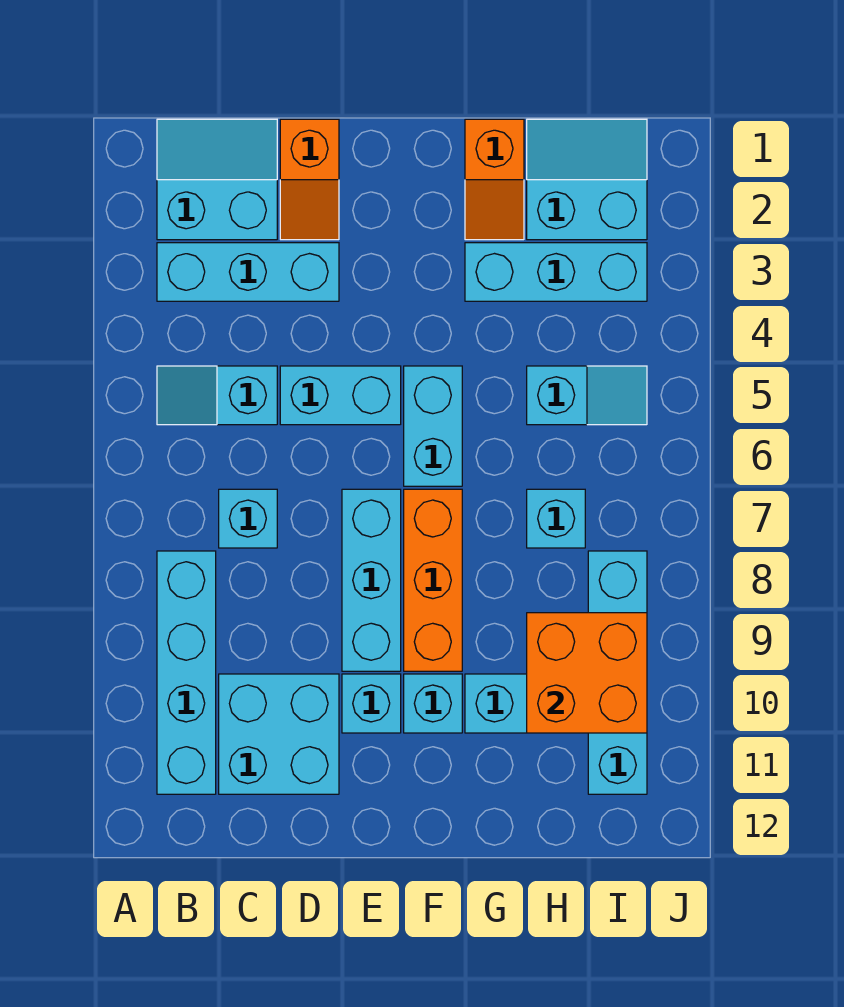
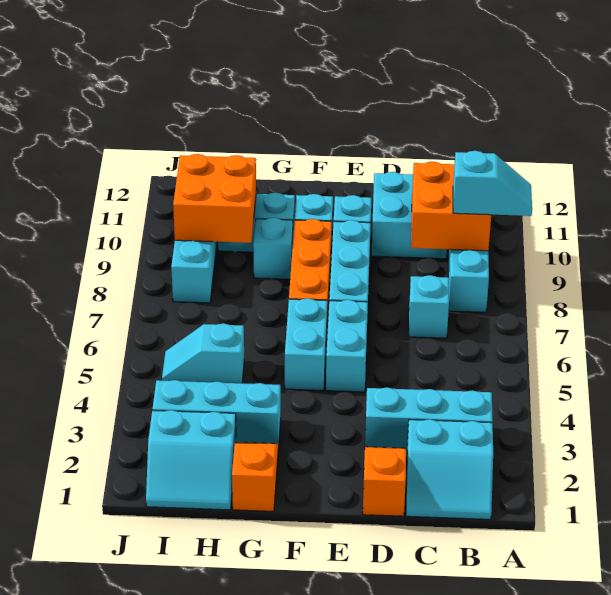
cyan 1x2 slope [157,366,277,425] -> cyan 1x2 slope moved to [453,151,532,216]
none -> orange 2x2 brick [411,162,491,251]
cyan 1x2 brick [280,366,401,425] -> cyan 1x2 brick turned to [326,300,368,392]
cyan 1x1 brick [527,489,585,548] -> cyan 1x1 brick moved to [253,218,293,279]

